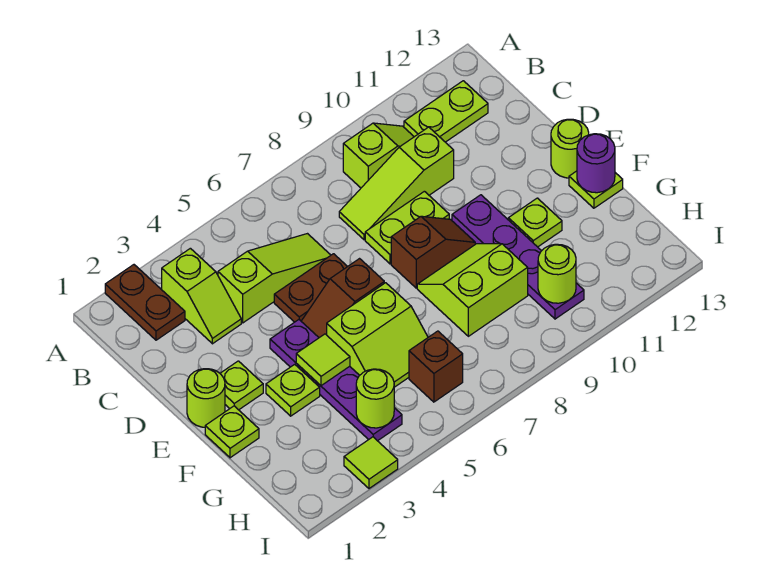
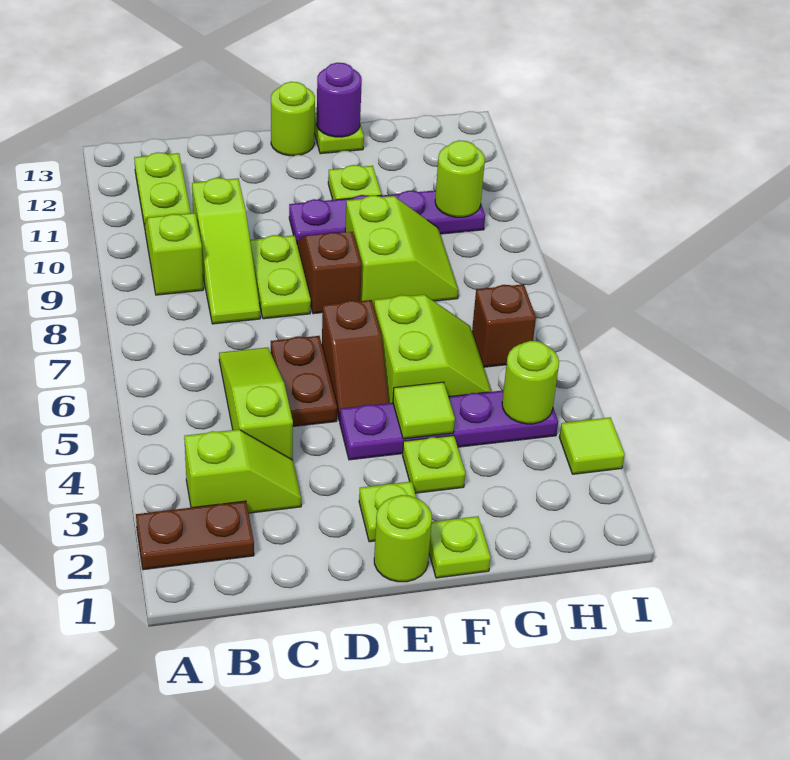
lime 2x2 slope [417,244,528,336] -> lime 2x2 slope turned to [345,195,459,306]

